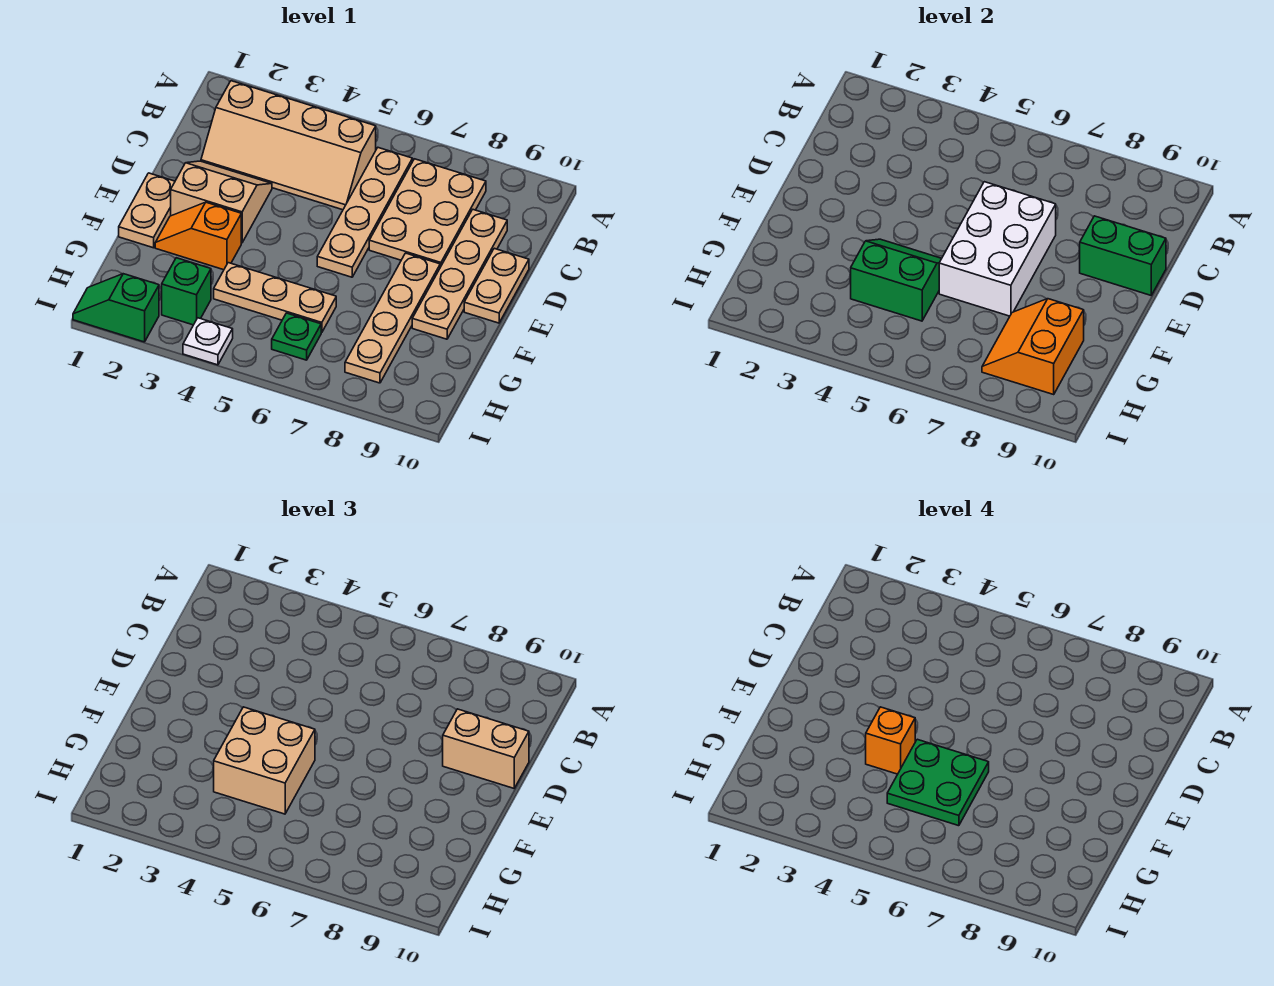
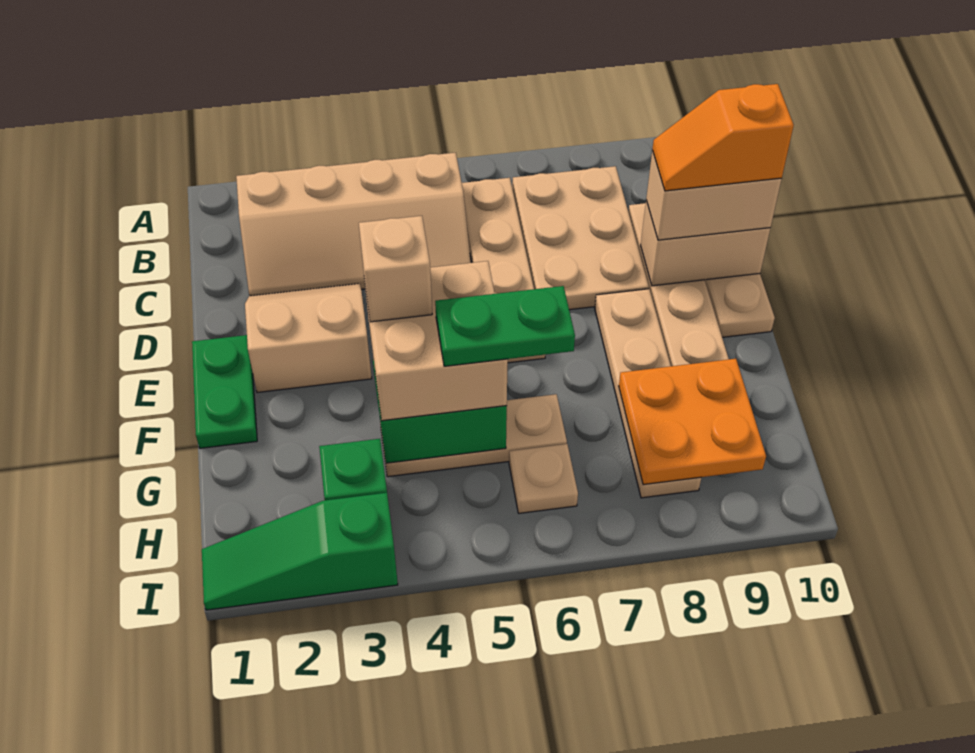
white 2x3 brick [939,182,1056,316] -> none
green 1x2 brick [1080,216,1166,295] -> tan 1x2 brick [641,200,770,286]
tan 1x2 plate [119,173,175,248] -> green 1x2 plate [192,335,257,448]
orange 1x2 slope [155,202,241,270] -> orange 1x2 slope moved to [652,84,794,191]
orange 1x1 brick [866,707,915,774] -> tan 1x1 brick [359,216,432,322]
green 2x2 plate [887,739,989,826] -> green 1x2 plate [435,286,575,366]
orange 2x2 slope [982,299,1084,394] -> orange 2x2 plate [619,359,766,485]
green 1x1 plate [272,313,321,360] -> tan 1x1 plate [509,444,578,513]
green 1x2 slope [73,274,159,342] -> green 1x3 slope [202,493,398,610]
white 1x1 plate [183,318,233,365] -> none

